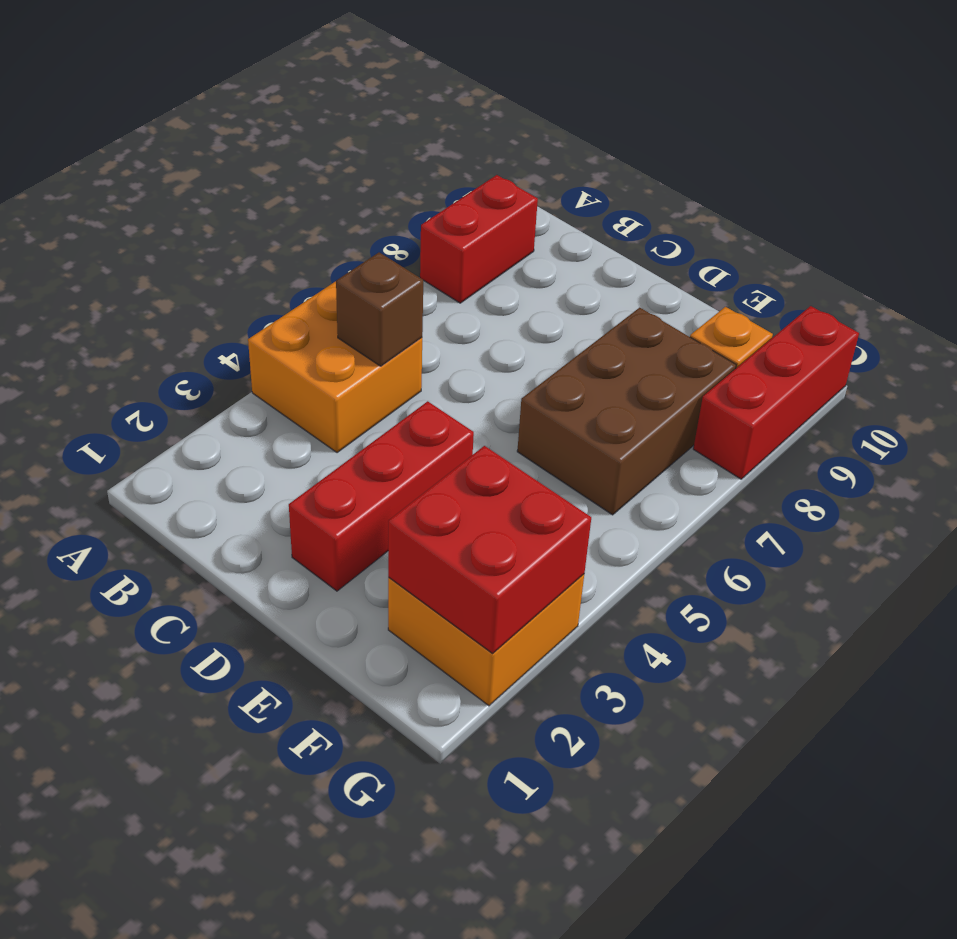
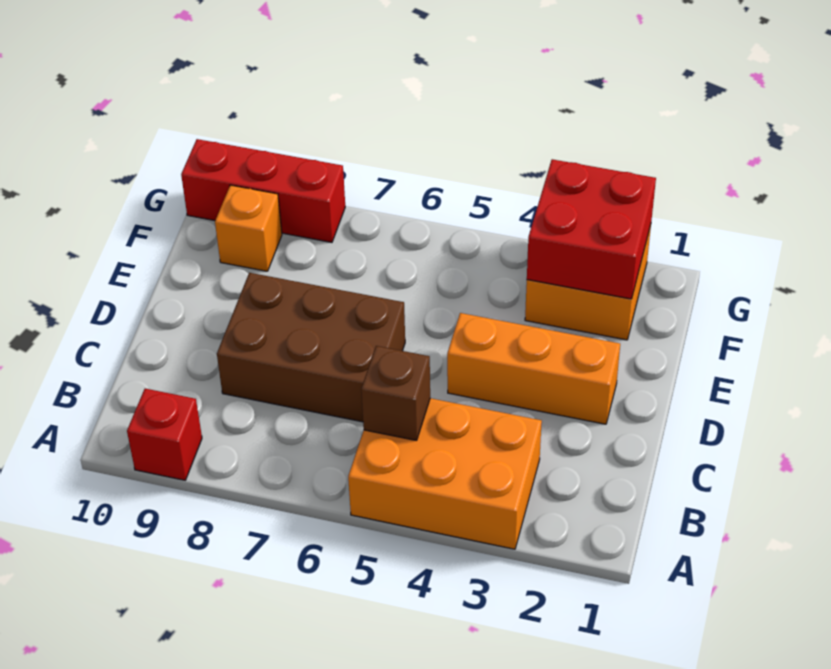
orange 2x2 brick [248,282,422,453] -> orange 2x3 brick [348,398,542,549]
red 1x2 brick [420,175,538,303] -> red 1x1 brick [127,389,202,480]
red 1x3 brick [289,401,474,591] -> orange 1x3 brick [447,313,620,424]
brown 2x3 brick [517,308,736,515] -> brown 2x3 brick moved to [217,273,405,422]

